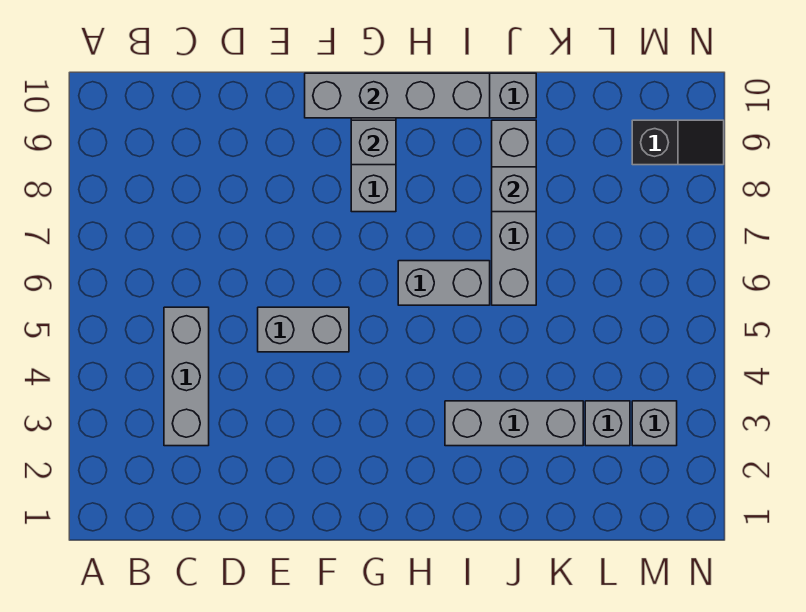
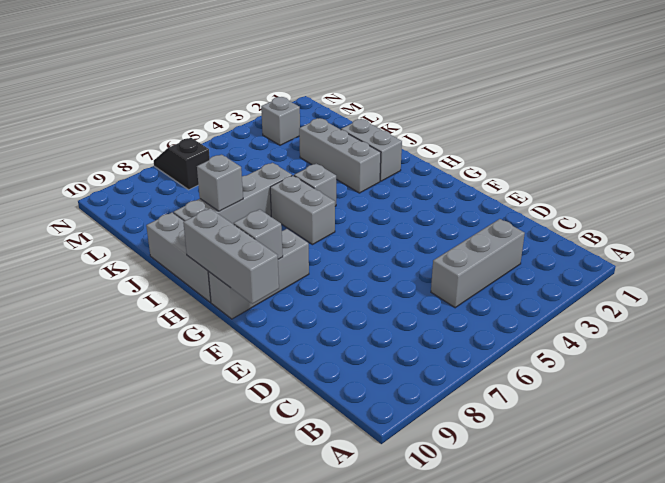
grey 1x2 brick [258,307,349,352] -> grey 1x2 brick moved to [341,119,402,181]
grey 1x4 brick [305,73,490,118] -> grey 1x3 brick [183,208,279,304]
grey 1x1 brick [585,401,630,446] -> grey 1x1 brick moved to [294,164,336,206]
black 1x2 slope [632,120,724,165] -> black 1x2 slope moved to [154,138,210,190]

